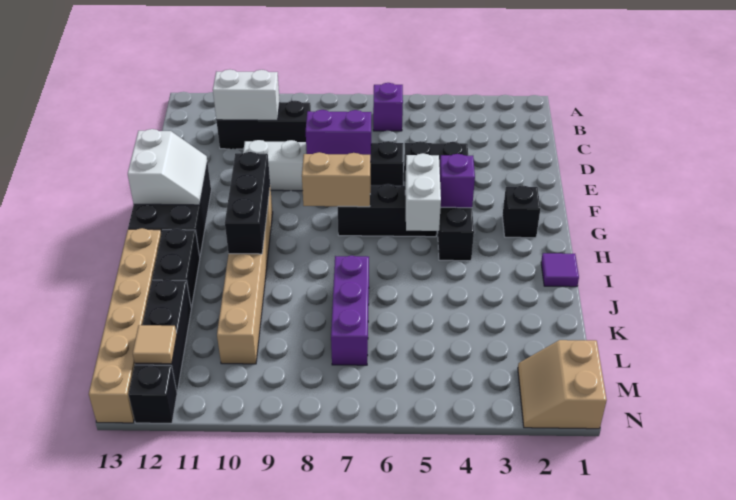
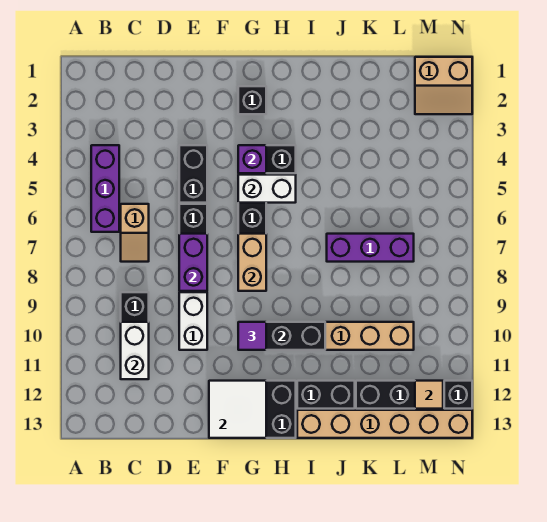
purple 1x1 brick [373,83,403,131] -> purple 1x3 brick [91,145,119,232]
none -> tan 1x2 slope [121,204,149,262]
white 2x2 slope [128,129,207,205] -> white 2x2 tile [209,381,266,438]
purple 1x1 tile [541,253,579,287] -> purple 1x1 tile moved to [238,322,266,350]

